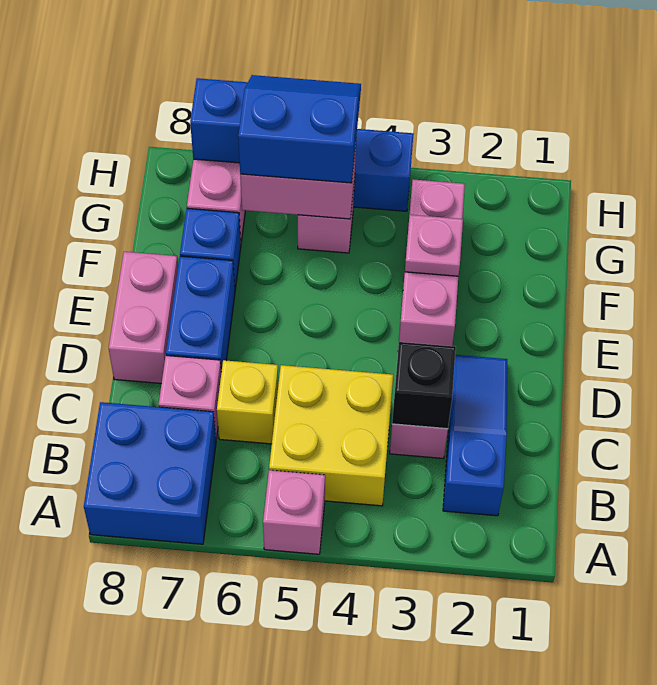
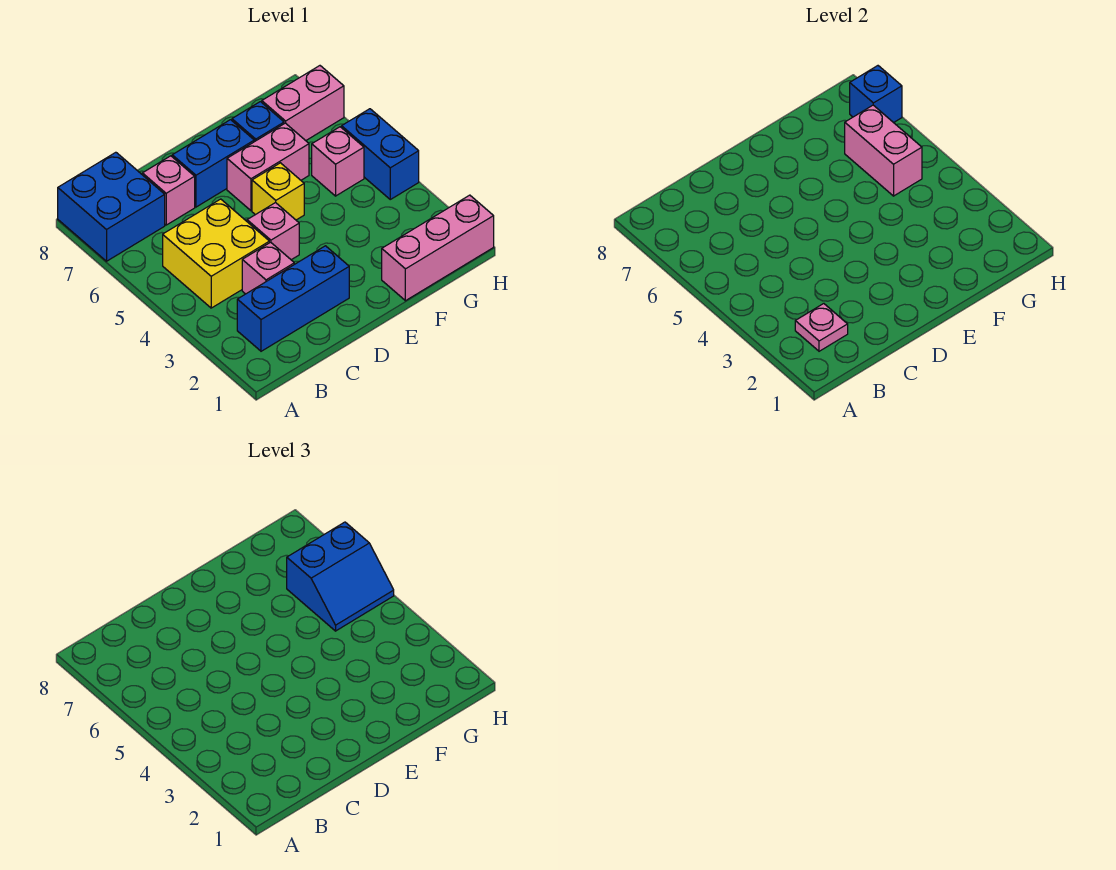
pink 1x1 brick [263,470,325,554] -> pink 1x1 brick moved to [247,203,299,260]
blue 1x3 slope [443,355,507,516] -> blue 1x3 brick [237,246,349,351]
black 1x1 brick [392,342,456,429] -> none
yellow 1x1 brick [217,360,278,444] -> yellow 1x1 brick moved to [252,163,304,220]
pink 1x2 brick [109,252,178,383] -> pink 1x2 brick moved to [227,123,309,211]
pink 1x3 brick [399,179,465,346] -> pink 1x3 brick moved to [382,195,494,301]
pink 1x1 plate [405,215,463,276] -> pink 1x1 plate moved to [795,304,848,351]
blue 2x2 slope [238,75,361,183] -> blue 2x2 slope turned to [287,522,394,631]

